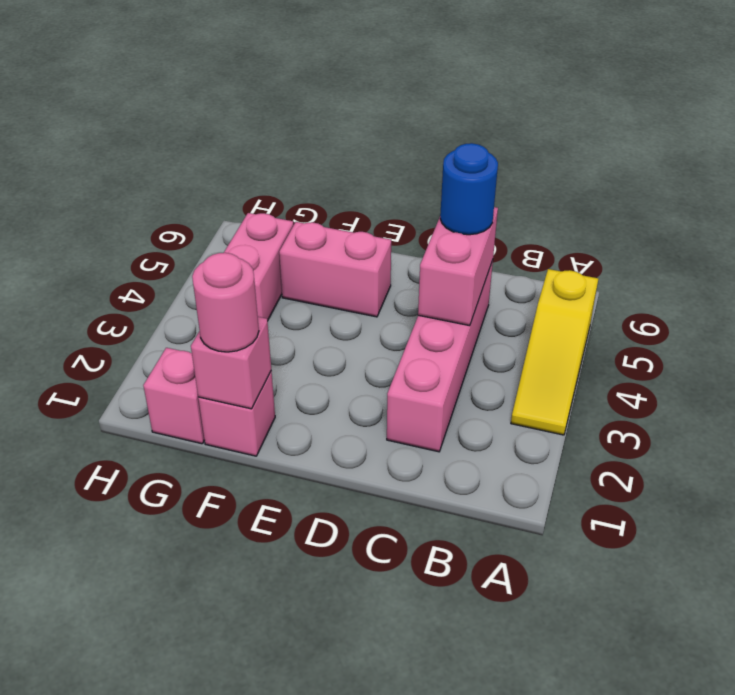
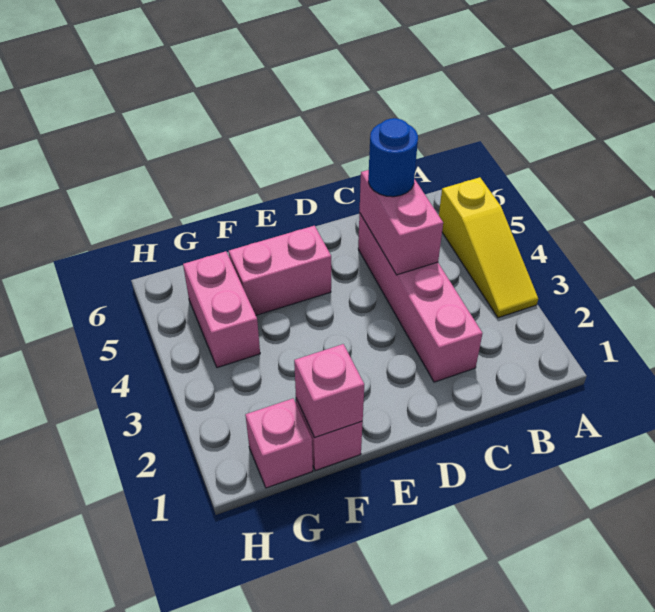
pink 1x1 round brick [192,253,259,352] -> none

